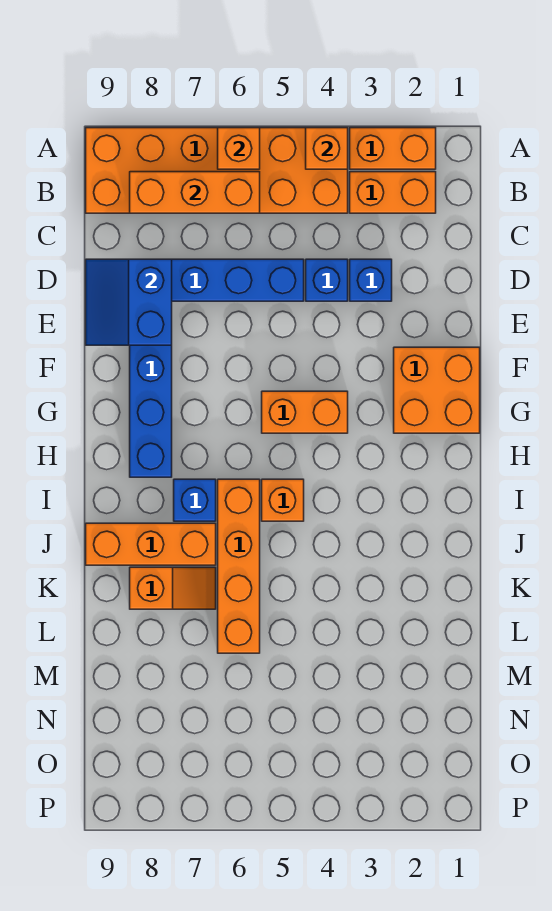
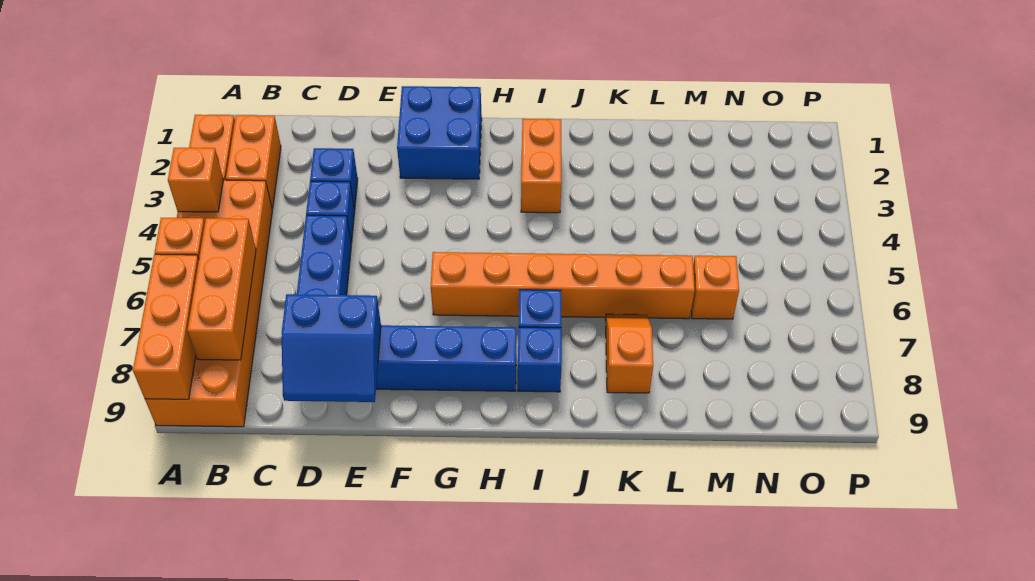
orange 2x2 brick [394,347,480,433] -> blue 2x2 brick [397,86,482,179]
orange 1x2 brick [262,391,348,433] -> orange 1x2 brick moved to [521,119,561,213]
orange 1x1 brick [262,479,304,521] -> orange 1x1 brick moved to [691,256,739,319]
orange 1x4 brick [218,479,260,653] -> orange 1x6 brick [431,252,695,319]
none -> blue 1x1 brick [518,327,562,392]
orange 1x3 brick [86,523,216,565] -> orange 1x3 brick moved to [133,254,199,399]

